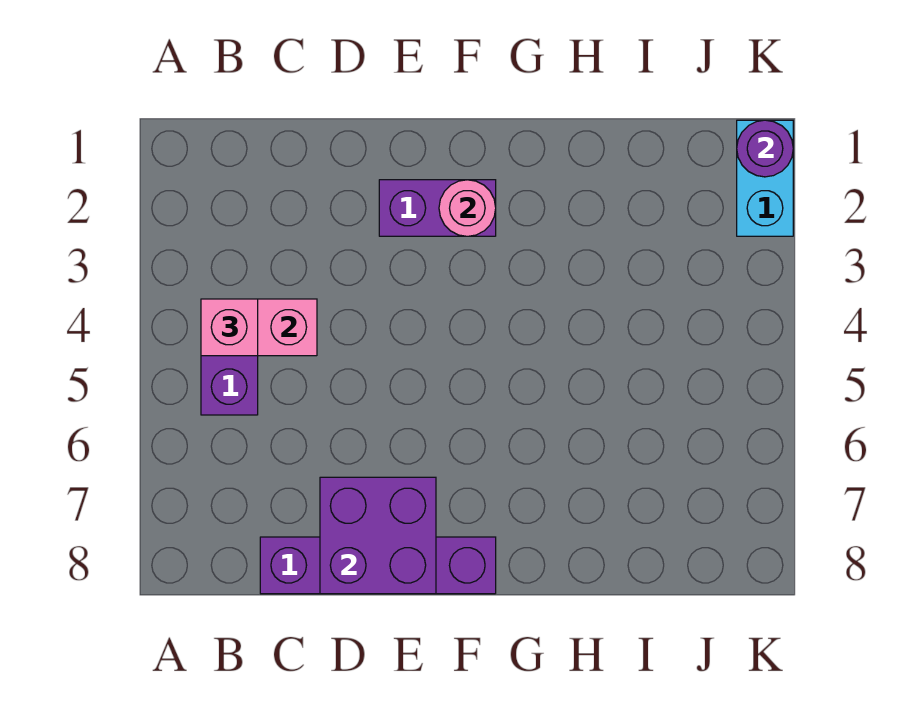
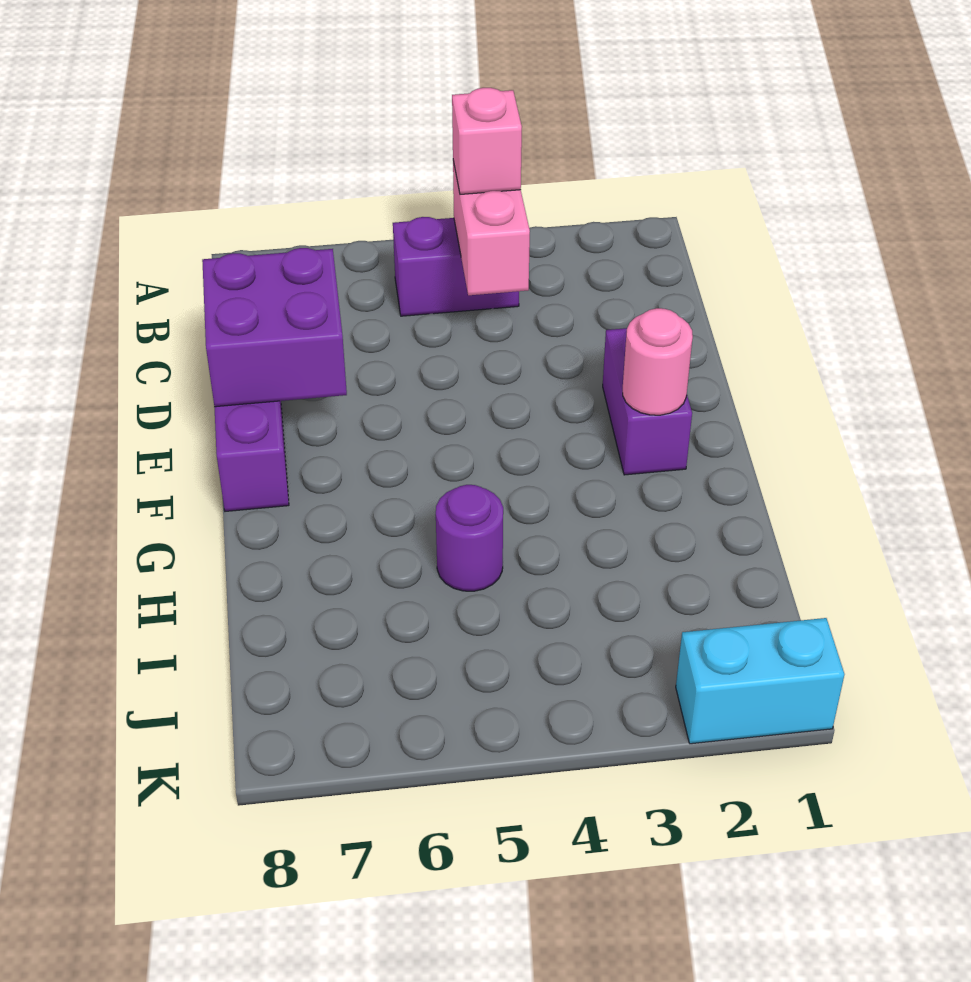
purple 1x1 round brick [737,120,793,177] -> purple 1x1 round brick moved to [436,485,503,591]

